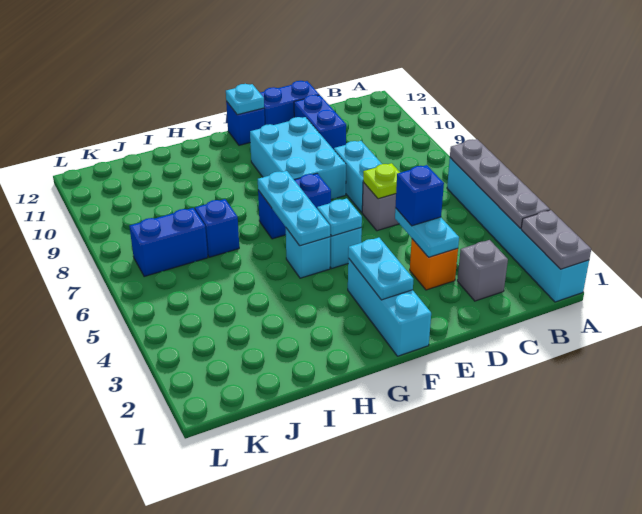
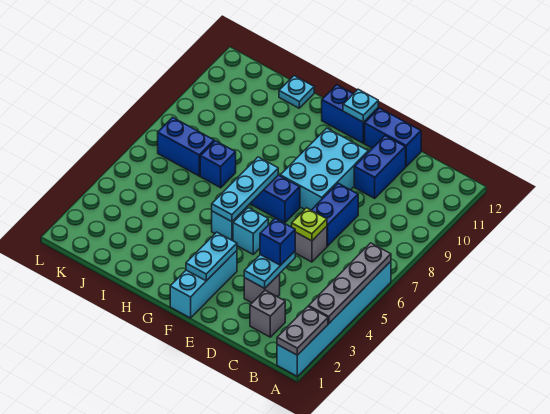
orange 1x1 brick [410,239,458,290] -> grey 1x1 brick [244,274,280,303]
cyan 1x2 brick [334,141,382,212] -> blue 1x2 brick [312,183,358,246]
cyan 1x1 plate [317,198,362,236] -> cyan 1x1 plate moved to [279,76,314,108]
blue 1x1 brick [226,101,265,145] -> blue 1x2 brick [322,85,378,143]

